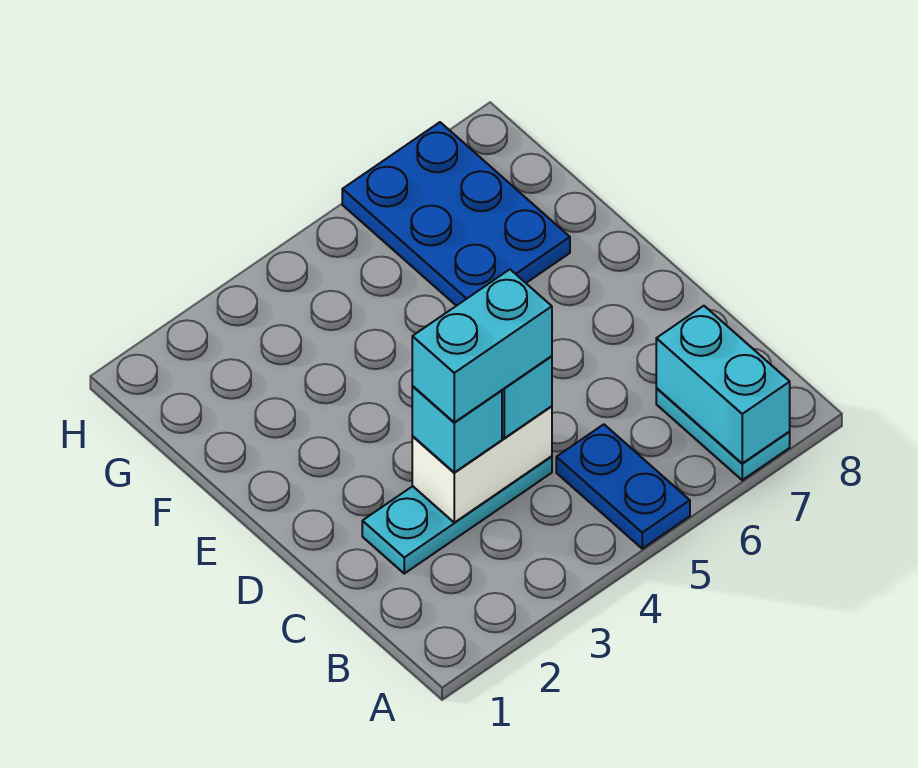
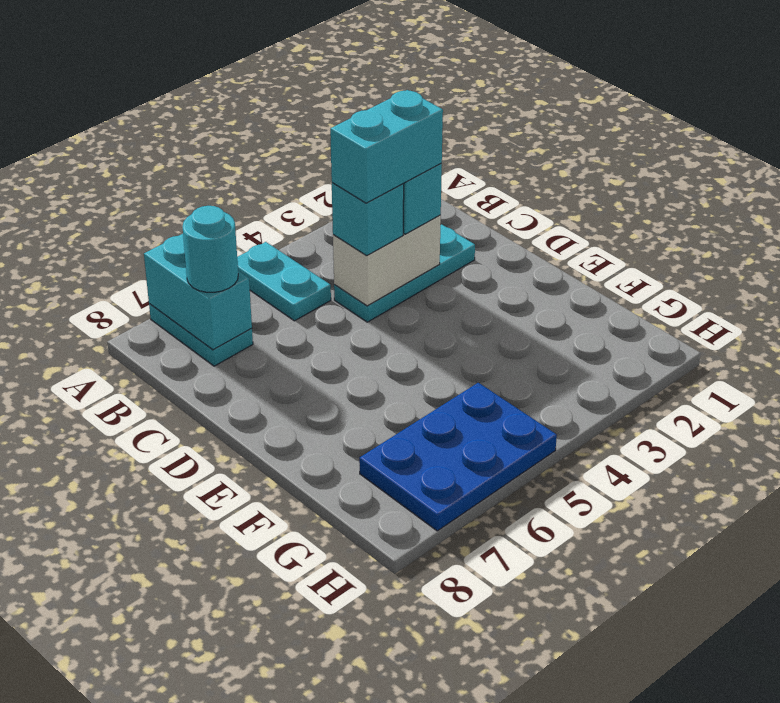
blue 1x2 plate [556,424,690,549] -> cyan 1x2 plate [237,242,331,321]
none -> cyan 1x1 round brick [182,206,238,292]
blue 2x3 plate [342,122,570,306] -> blue 2x3 plate turned to [359,383,557,531]

